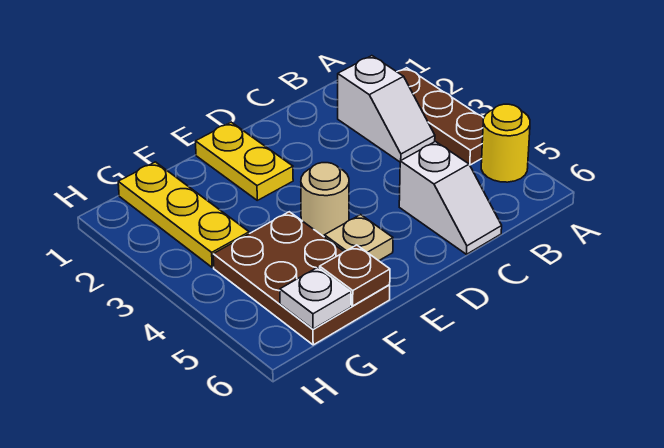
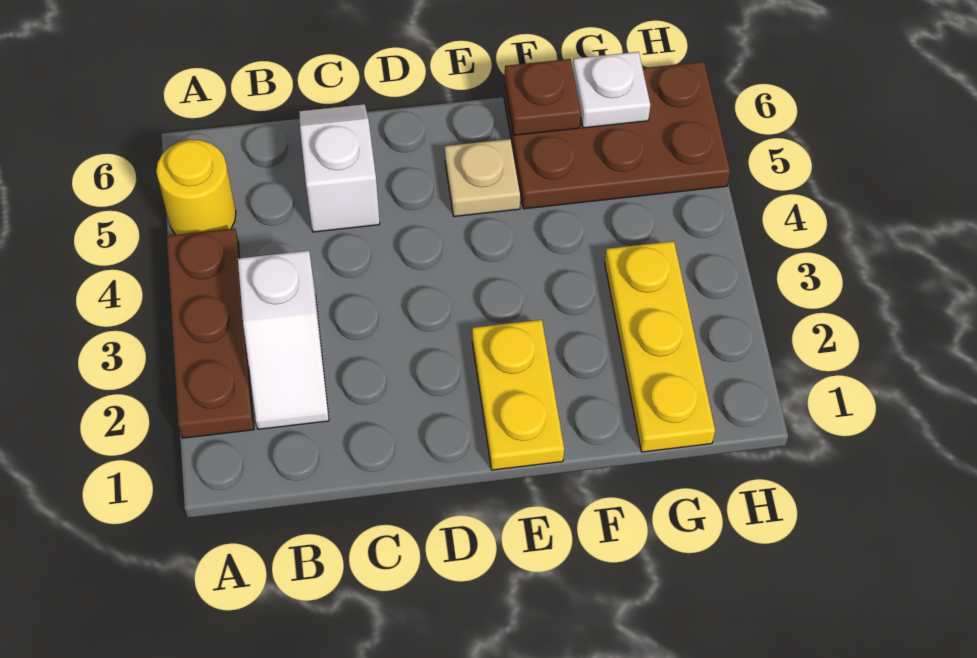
white 1x2 slope [338,56,435,162] -> white 1x2 slope turned to [238,251,329,429]
tan 1x1 round brick [301,163,349,237] -> none
brown 2x3 plate [213,212,390,345] -> brown 2x3 plate turned to [504,62,730,209]

